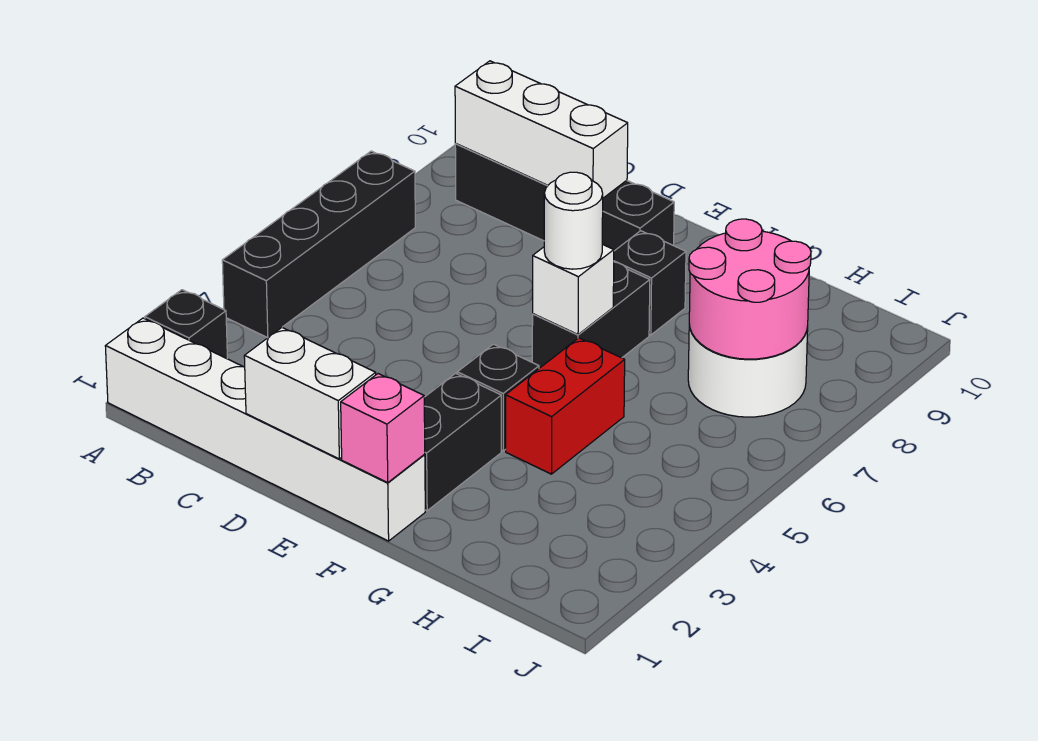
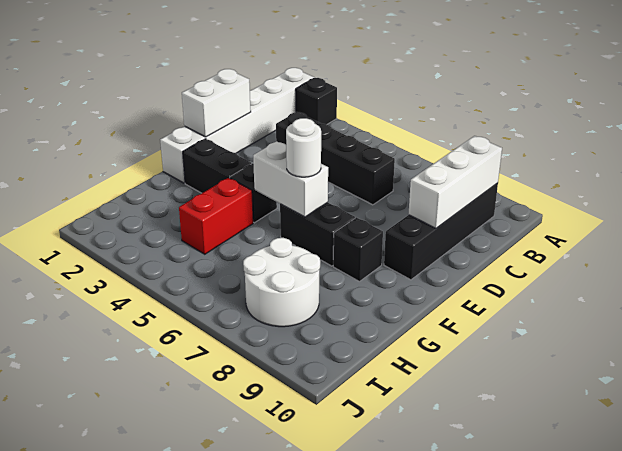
black 1x4 brick [222,151,415,338] -> black 1x4 brick moved to [276,112,395,205]
pink 1x1 brick [341,374,425,483] -> none
white 1x1 brick [533,244,614,334] -> white 1x2 brick [253,141,328,217]
red 1x2 brick [506,338,625,474] -> red 1x2 brick turned to [179,178,253,254]
pink 2x2 round brick [689,219,811,359] -> none

